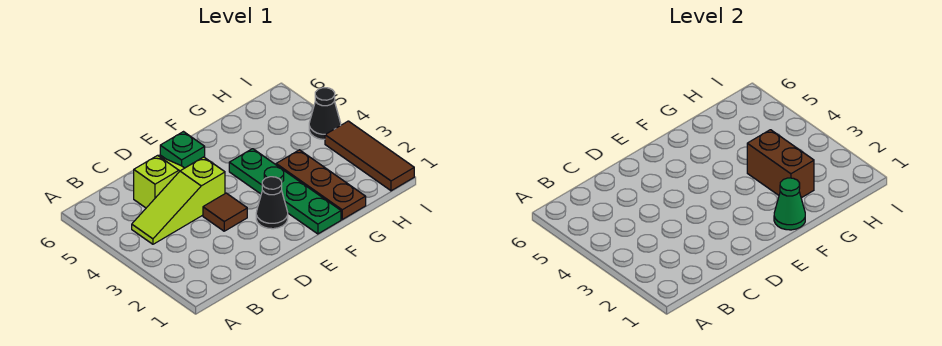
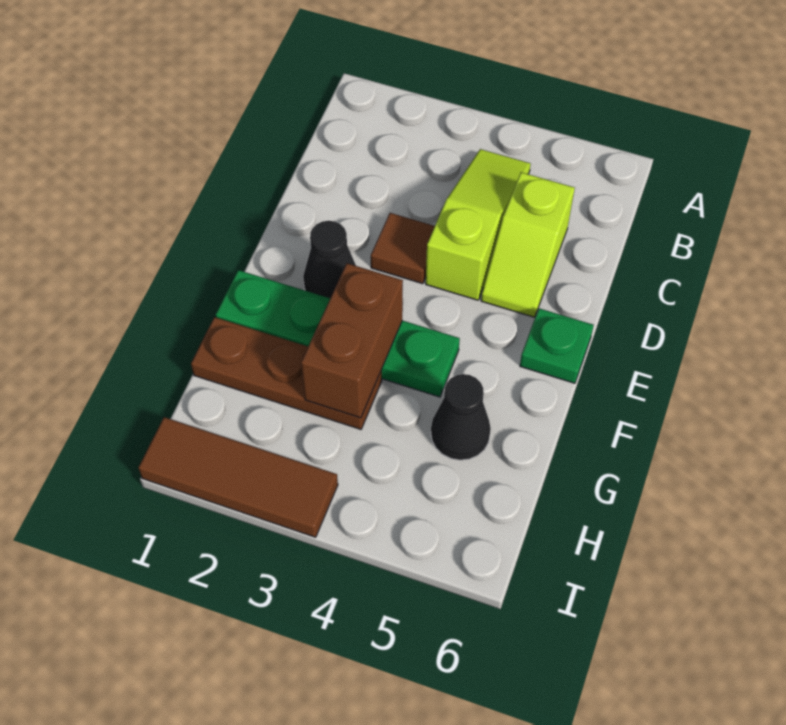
green 1x1 cone [774,178,805,230] -> none
brown 1x2 brick [747,130,814,198] -> brown 1x2 brick turned to [301,263,403,418]
black 1x1 cone [309,88,341,139] -> black 1x1 cone moved to [431,374,491,460]

